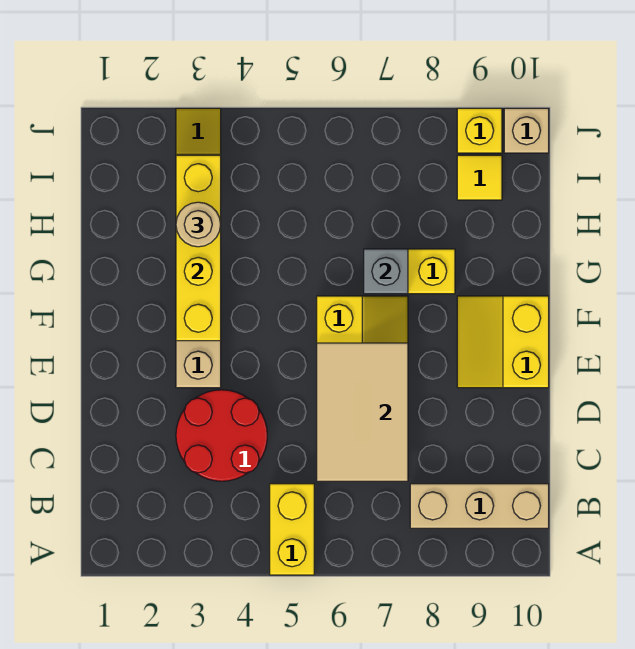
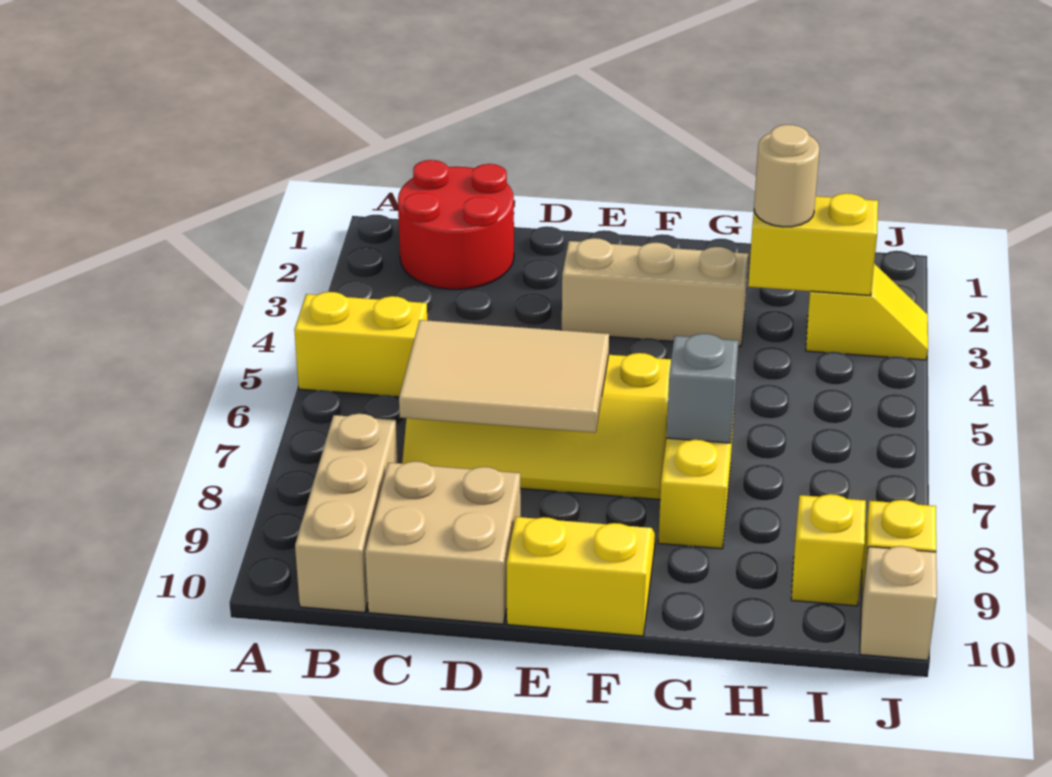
red 2x2 round brick [176,390,267,481] -> red 2x2 round brick moved to [398,160,514,289]
none -> tan 2x2 brick [365,461,521,624]
yellow 1x4 brick [176,155,221,341] -> yellow 1x2 brick [748,193,878,296]
yellow 1x1 tile [457,155,502,200] -> yellow 1x1 brick [791,494,866,606]

